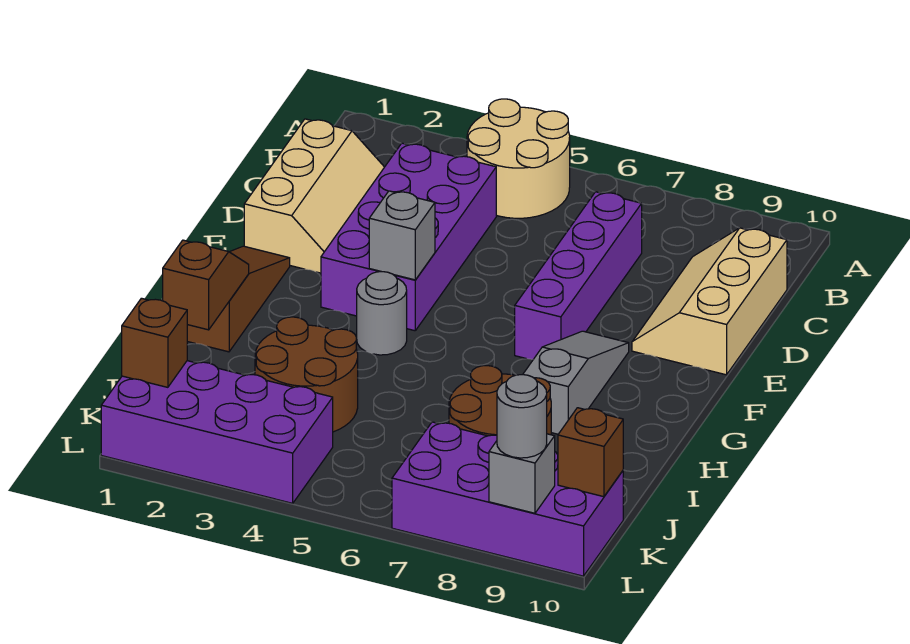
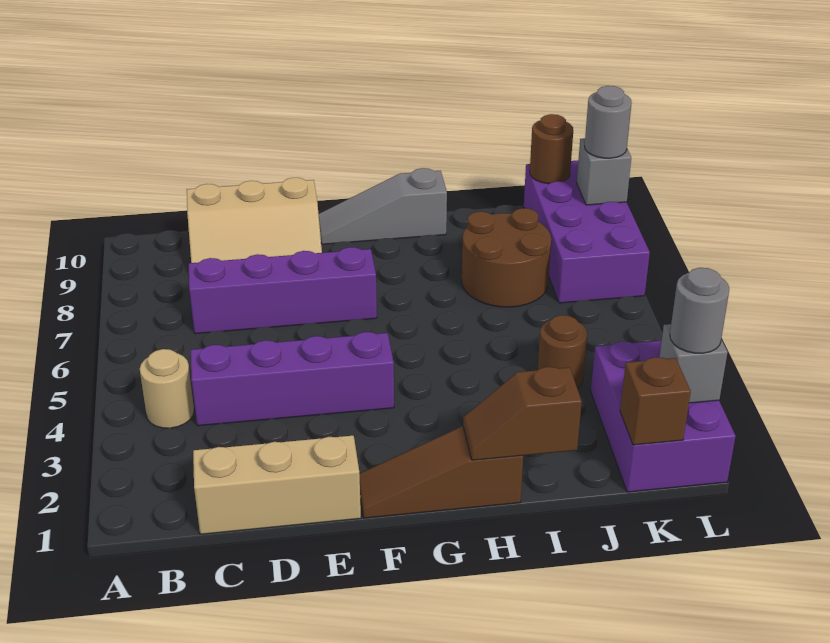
tan 2x2 round brick [467,99,570,218] -> tan 1x1 round brick [140,349,194,428]
purple 2x4 brick [321,143,496,331] -> purple 1x4 brick [191,332,394,426]
grey 1x1 brick [369,191,435,280] -> grey 1x1 brick moved to [659,324,727,403]
grey 1x3 slope [523,331,629,434] -> grey 1x3 slope moved to [319,168,447,244]
grey 1x1 round brick [357,272,407,355] -> grey 1x1 round brick moved to [670,268,729,353]
brown 2x2 round brick [255,317,358,432] -> brown 1x1 round brick [538,315,587,388]
purple 2x4 brick [101,361,333,503] -> purple 2x3 brick [591,340,736,492]
brown 1x1 brick [558,408,623,497] -> brown 1x1 round brick [530,114,573,184]

